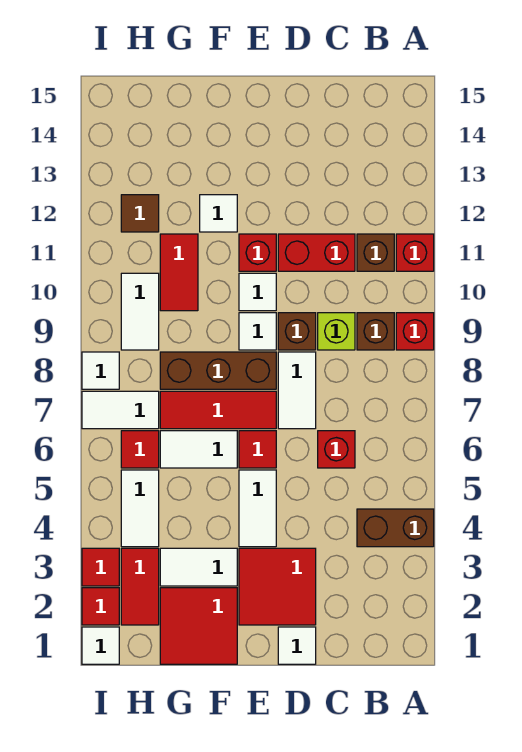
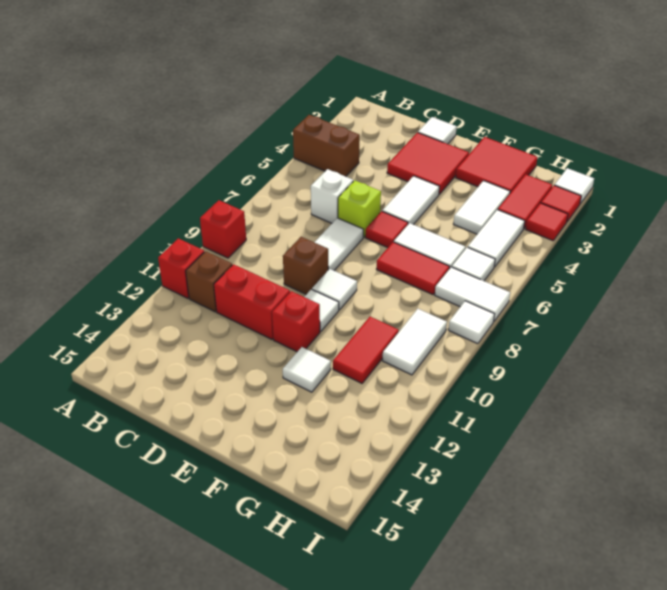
brown 1x1 brick [357,313,394,350] -> none
red 1x1 brick [318,431,355,468] -> white 1x1 brick [311,169,353,223]
lime 1x1 brick [318,313,355,350] -> lime 1x1 brick moved to [338,180,381,237]
red 1x3 tile [160,391,276,429] -> red 1x2 tile [377,242,450,295]
brown 1x3 brick [160,352,276,389] -> none
white 1x2 tile [160,548,237,586] -> white 1x2 tile turned to [454,181,510,234]
red 1x1 tile [121,431,159,468] -> white 1x1 tile [452,247,495,281]
brown 1x1 tile [121,195,159,232] -> none

